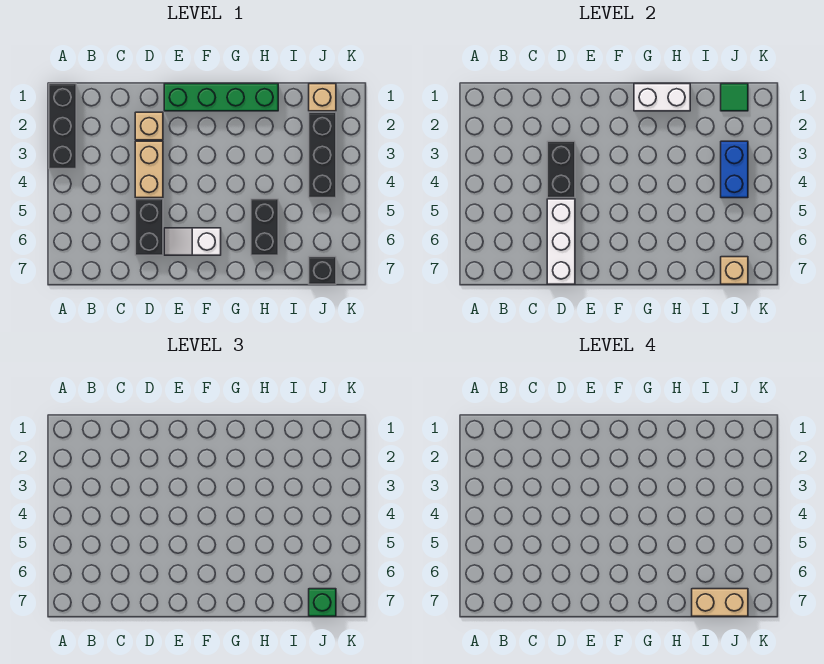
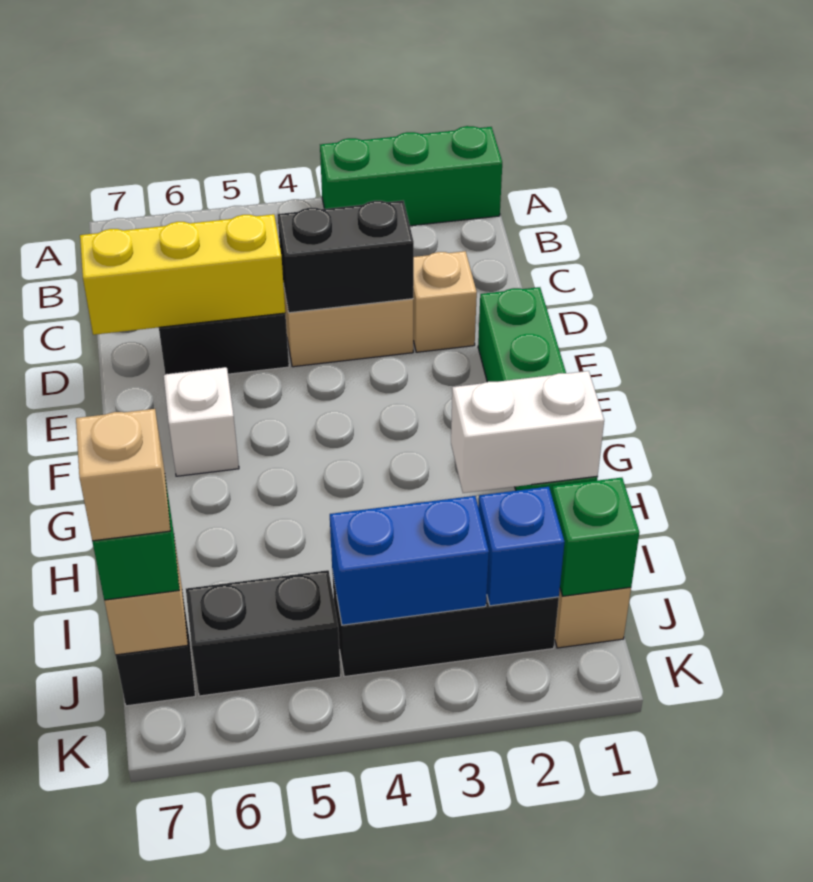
black 1x3 brick [49,84,76,169] -> green 1x3 brick [320,126,502,226]
white 1x3 brick [547,199,575,284] -> yellow 1x3 brick [80,214,285,335]
white 1x2 brick [634,84,690,111] -> white 1x2 brick turned to [451,371,604,493]
black 1x2 brick [251,199,278,255] -> black 1x2 brick moved to [186,570,341,696]
tan 1x2 brick [692,589,748,616] -> tan 1x1 brick [76,409,170,541]
green 1x1 tile [721,84,748,111] -> green 1x1 brick [552,478,639,596]
none -> blue 1x1 brick [478,487,564,606]

